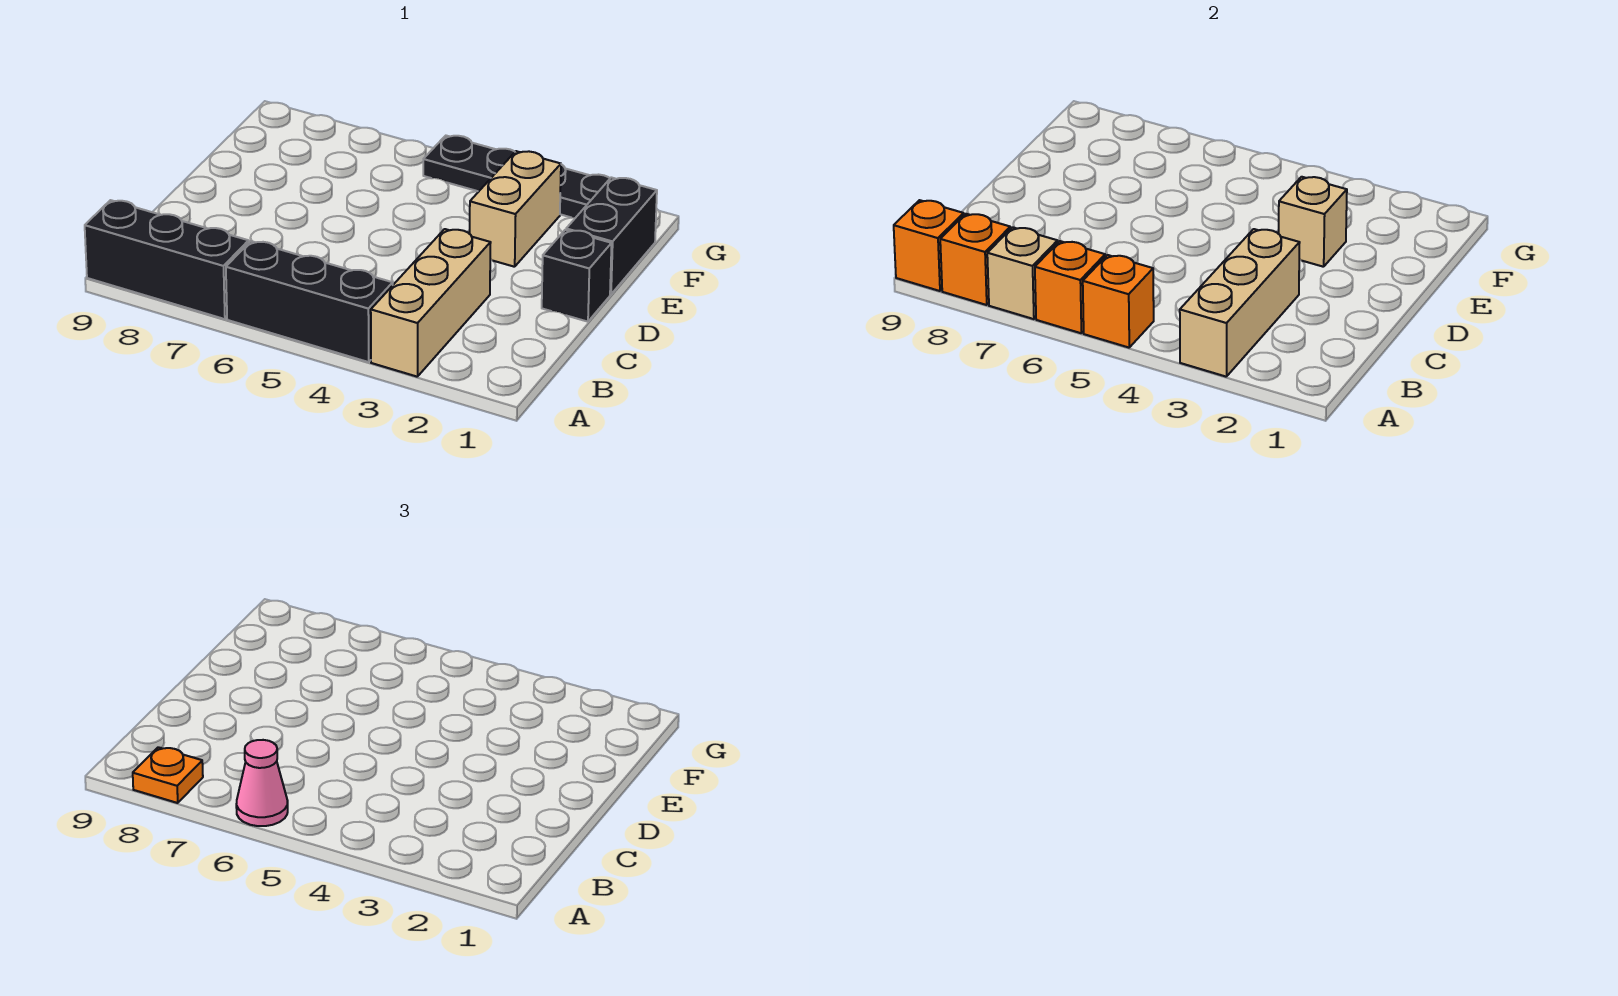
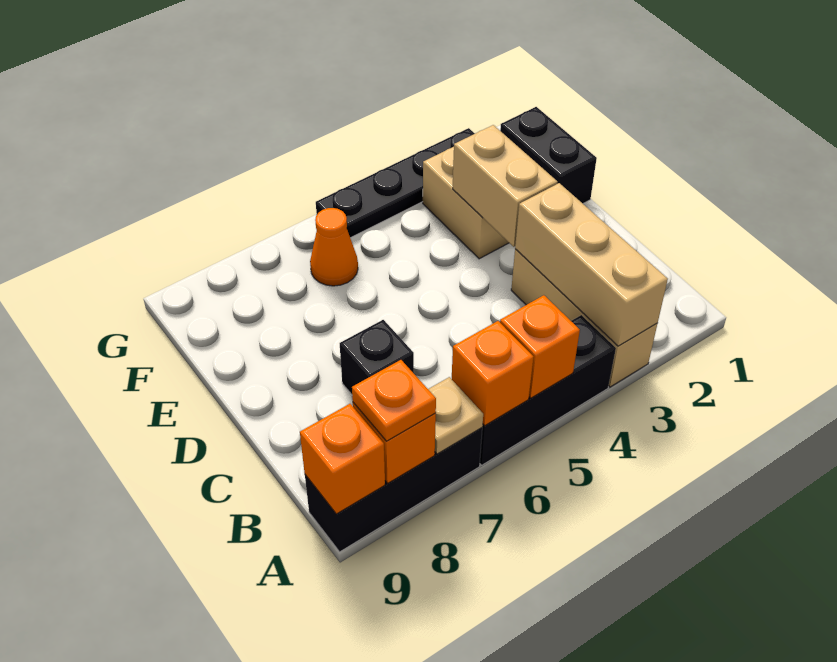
pink 1x1 cone [236,740,288,826] -> none
tan 1x1 brick [987,227,1058,319] -> tan 1x1 plate [428,377,483,454]
black 1x1 brick [542,230,612,322] -> black 1x1 brick moved to [340,320,414,394]
tan 1x1 brick [1279,177,1347,267] -> tan 1x2 brick [453,125,557,247]
none -> orange 1x1 cone [310,208,358,286]

